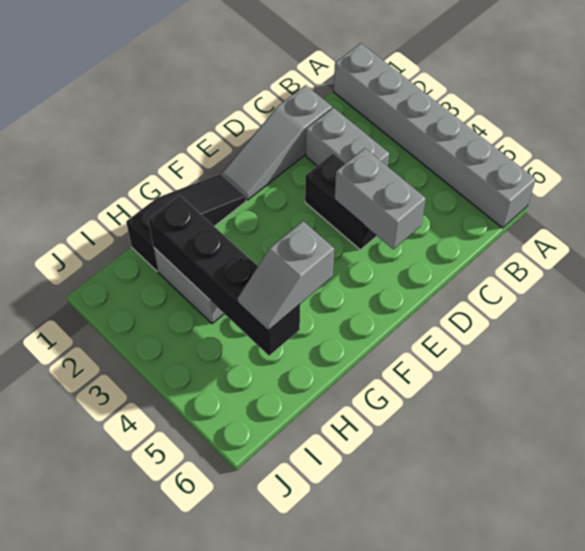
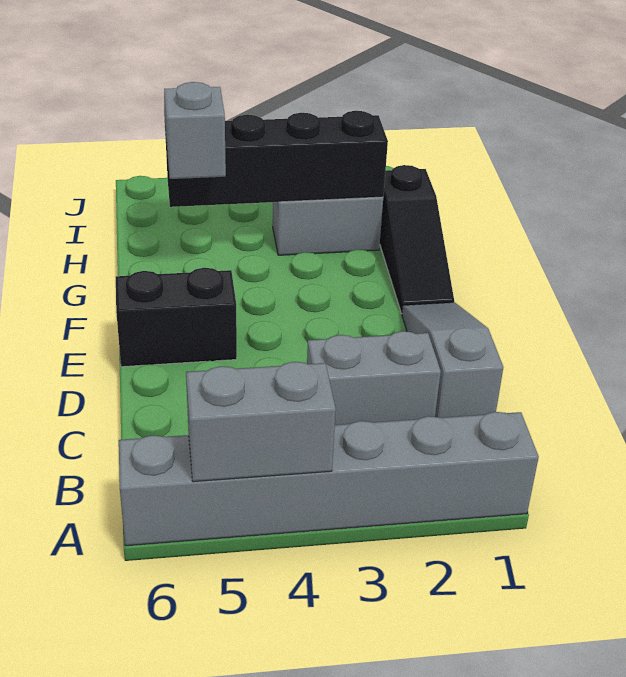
black 1x2 brick [305,153,377,250] -> black 1x2 brick moved to [116,268,237,367]
grey 1x2 brick [335,148,426,249] -> grey 1x2 brick moved to [186,362,336,482]

